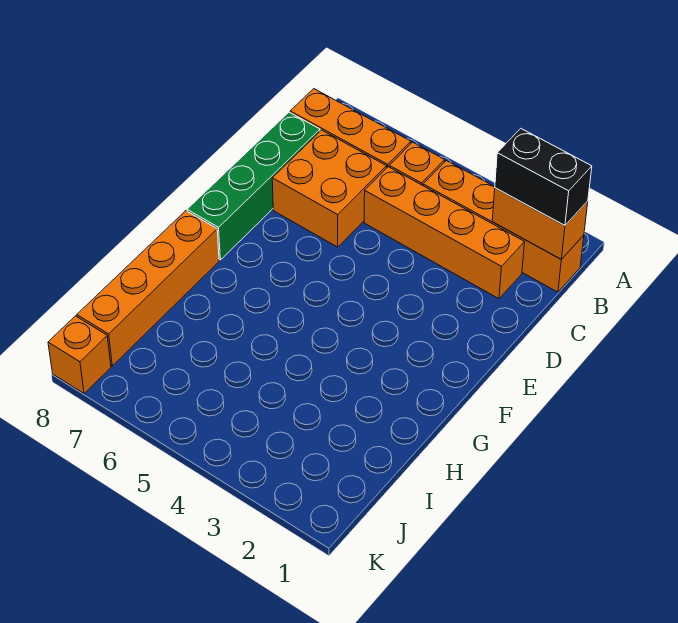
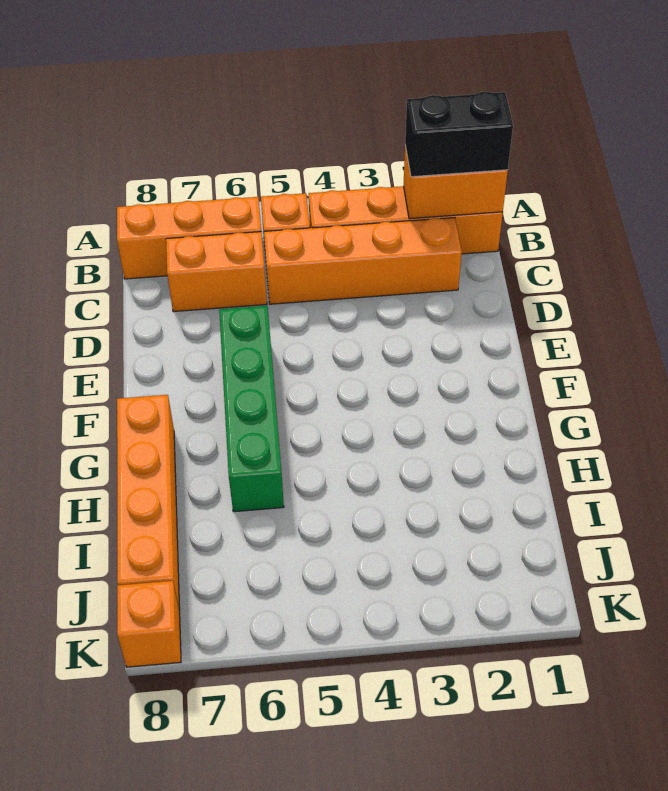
orange 2x2 brick [272,130,387,247] -> orange 1x2 brick [166,232,267,312]
green 1x4 brick [187,112,320,260] -> green 1x4 brick moved to [219,306,284,512]

